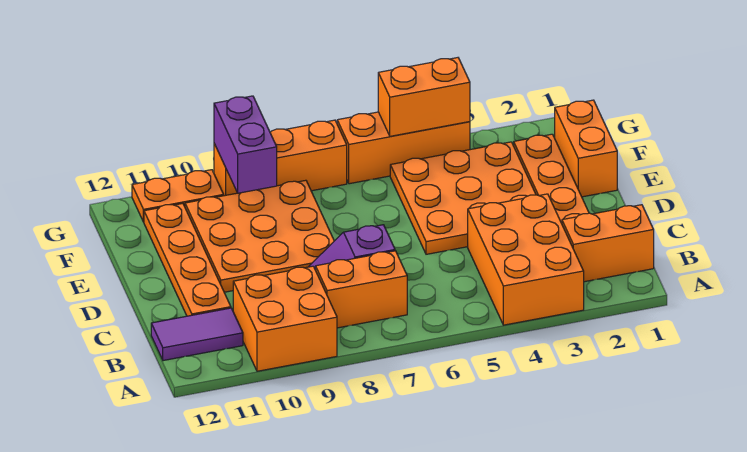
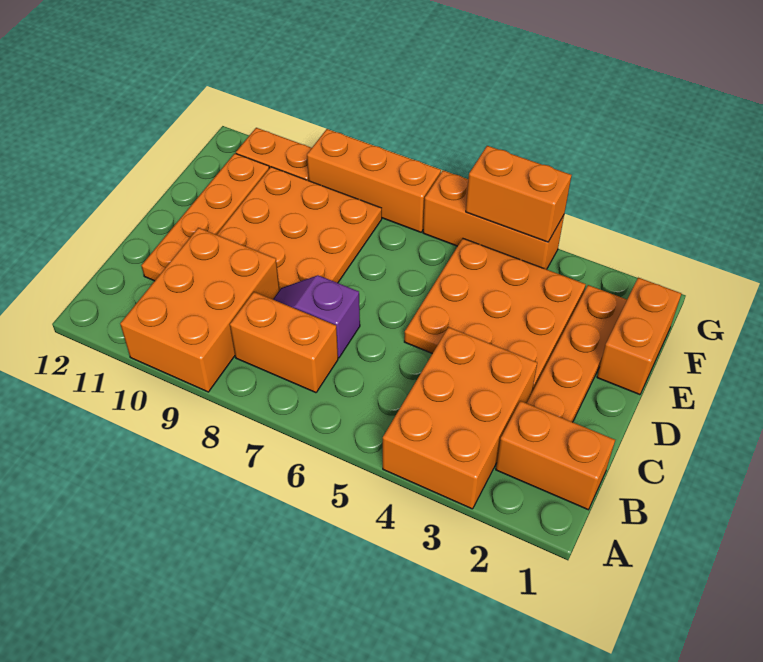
orange 2x2 brick [233,266,337,371] -> orange 2x3 brick [120,228,279,392]
purple 1x2 tile [151,308,243,361] -> none
purple 1x2 brick [214,96,277,193] -> none

